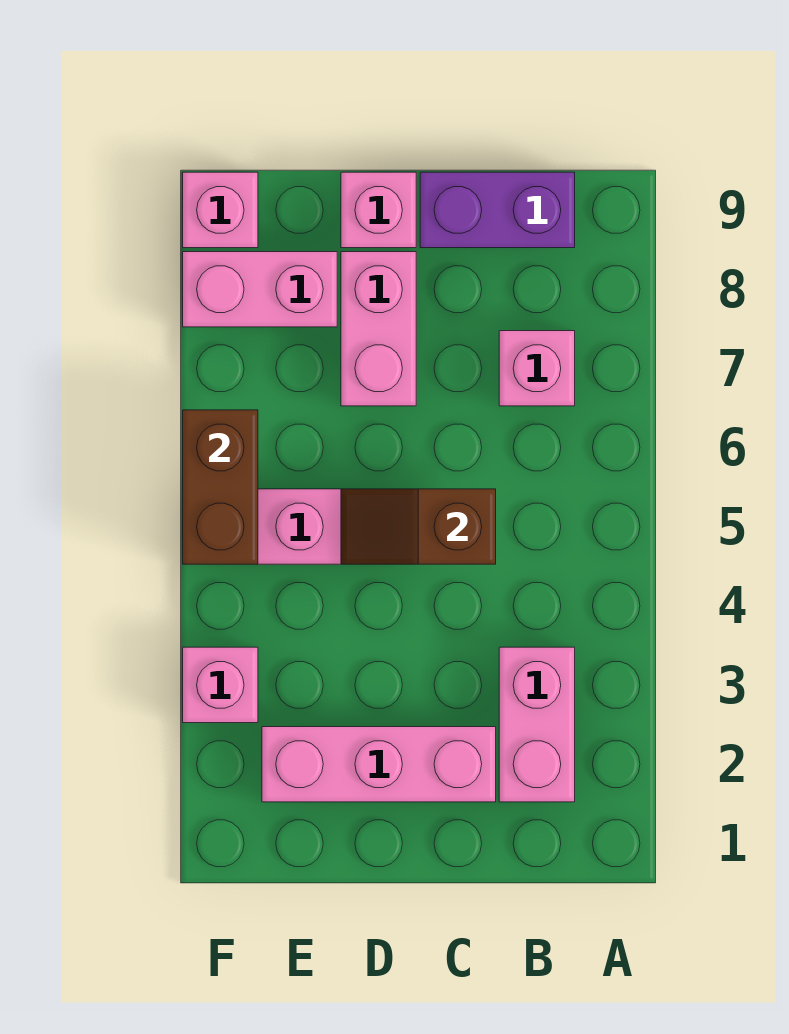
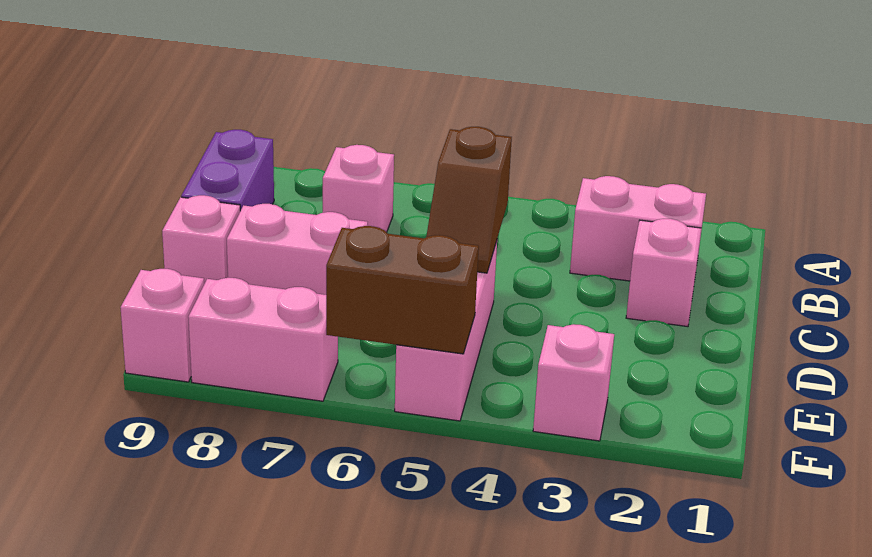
pink 1x3 brick [262,727,496,802] -> pink 1x1 brick [626,219,701,327]
pink 1x2 brick [183,252,337,327] -> pink 1x2 brick turned to [188,278,338,401]

